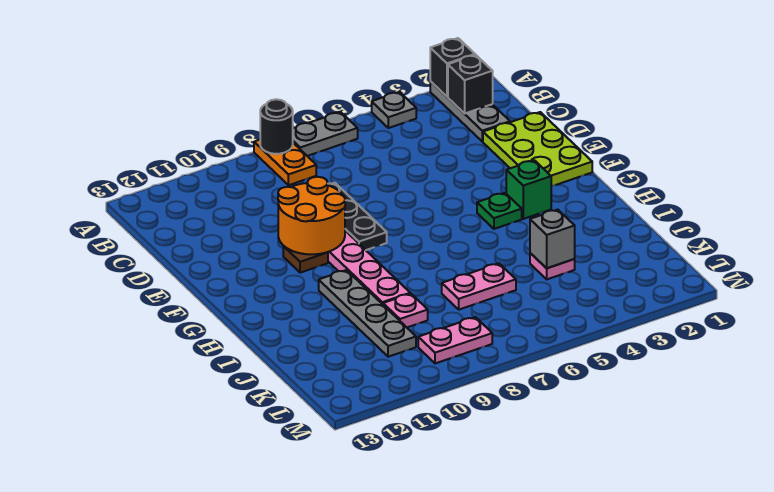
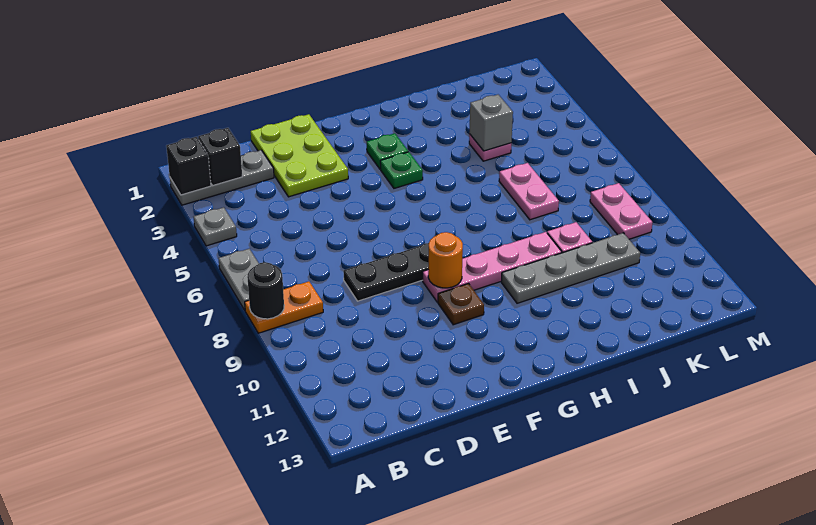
lime 2x3 plate [483,112,592,186] -> lime 2x3 plate turned to [251,114,348,197]
orange 2x2 round brick [278,177,345,254] -> orange 1x1 round brick [428,232,463,288]
green 1x1 brick [506,160,551,219] -> green 1x1 plate [367,133,408,169]

